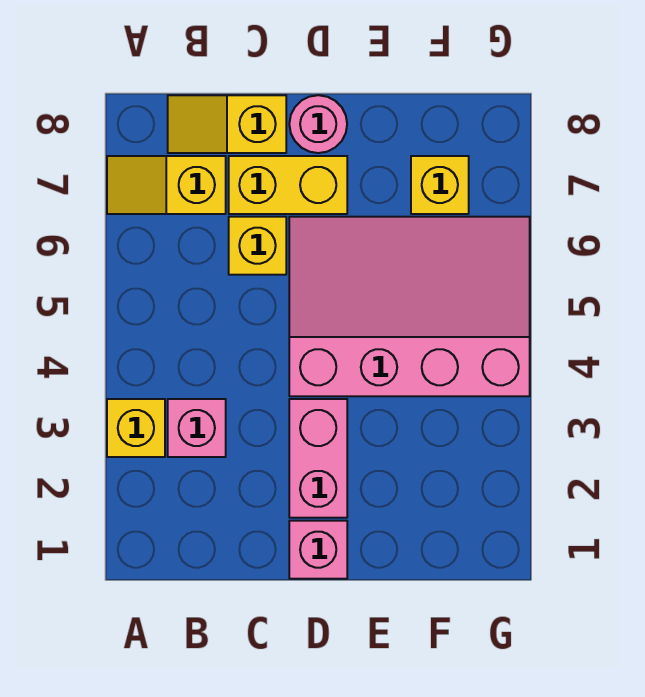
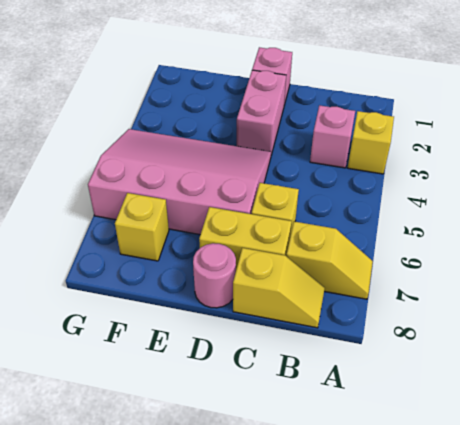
pink 3x4 slope [289,217,530,396] -> pink 3x4 slope turned to [88,129,271,235]

